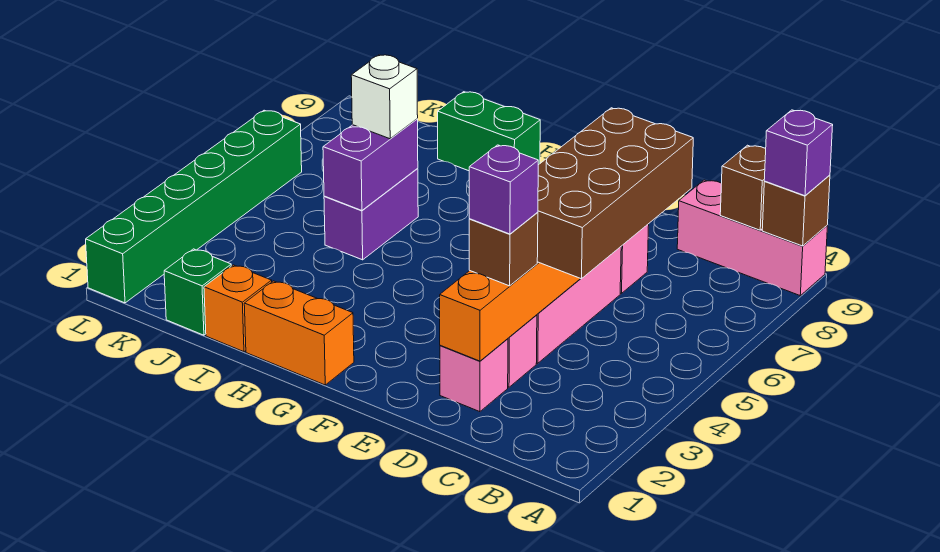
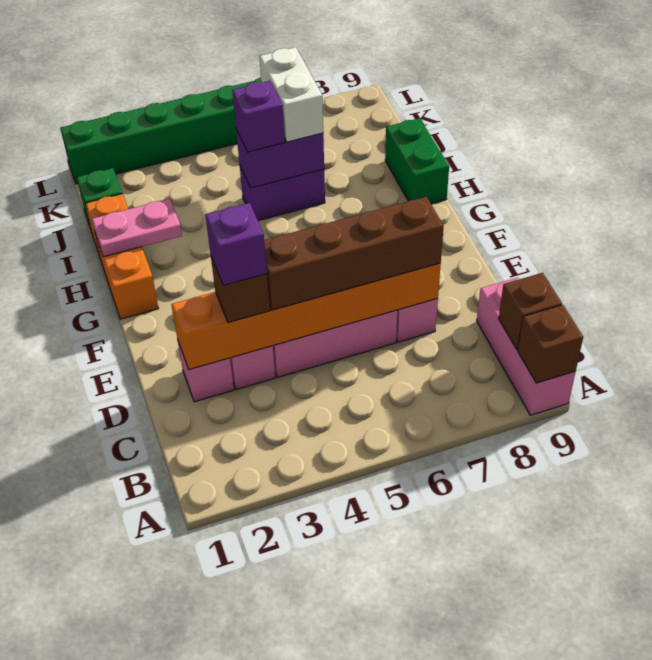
purple 1x1 brick [764,110,833,196] -> purple 1x1 brick moved to [232,81,285,152]
brown 2x4 brick [537,108,693,279] -> brown 1x4 brick [264,197,444,310]
none -> pink 1x2 plate [92,199,182,257]
white 1x1 brick [351,55,418,139] -> white 1x2 brick [259,47,323,142]

